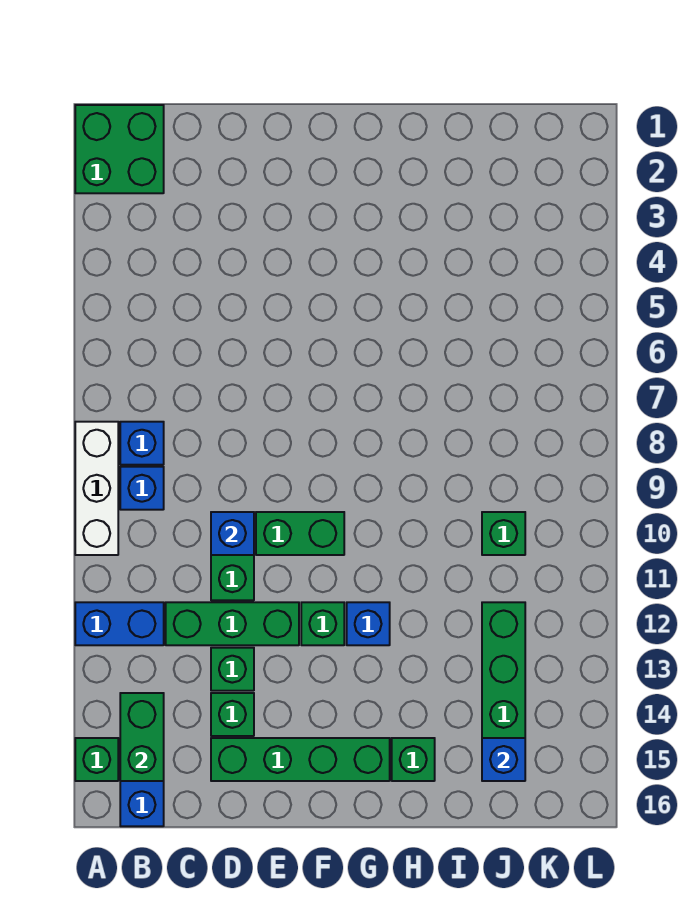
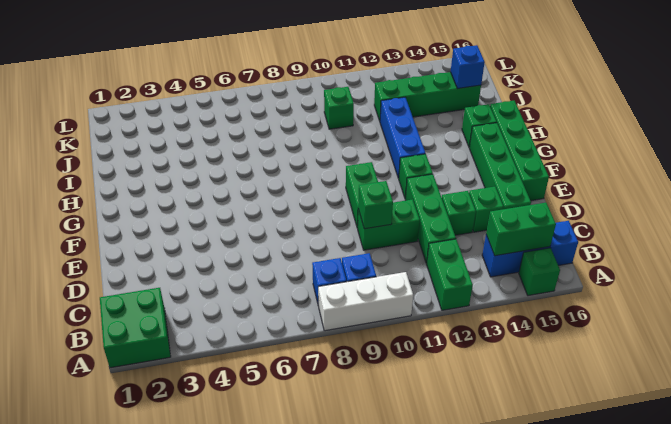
blue 1x2 brick [75,602,164,645] -> green 1x2 brick [426,239,473,310]
blue 1x1 brick [211,512,254,555] -> green 1x1 brick [358,181,393,229]
none -> green 1x4 brick [490,101,549,201]
blue 1x1 brick [347,602,390,645] -> blue 1x3 brick [380,97,426,178]

